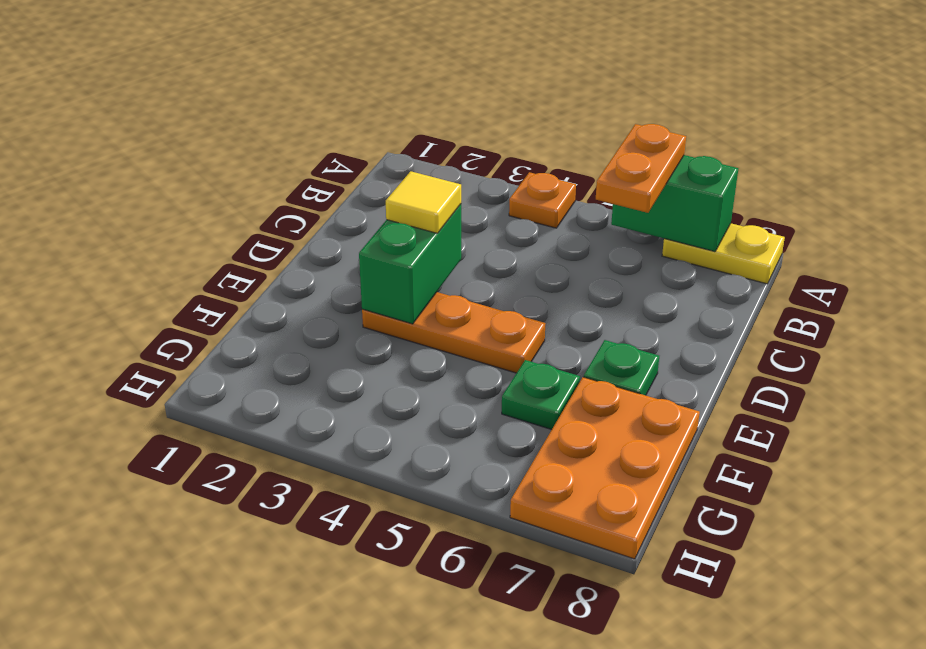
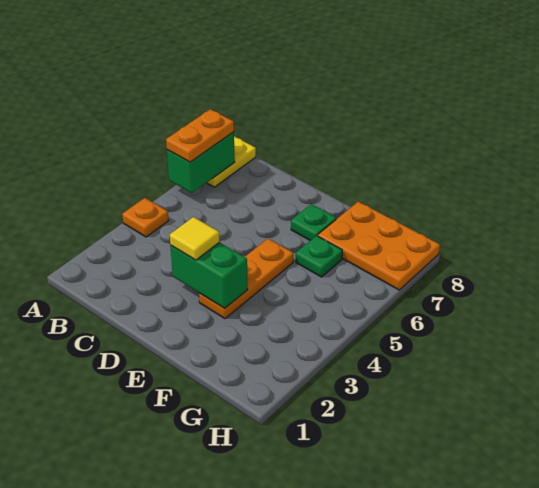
orange 1x2 plate [596,124,686,213] -> orange 1x2 plate turned to [166,109,234,162]

